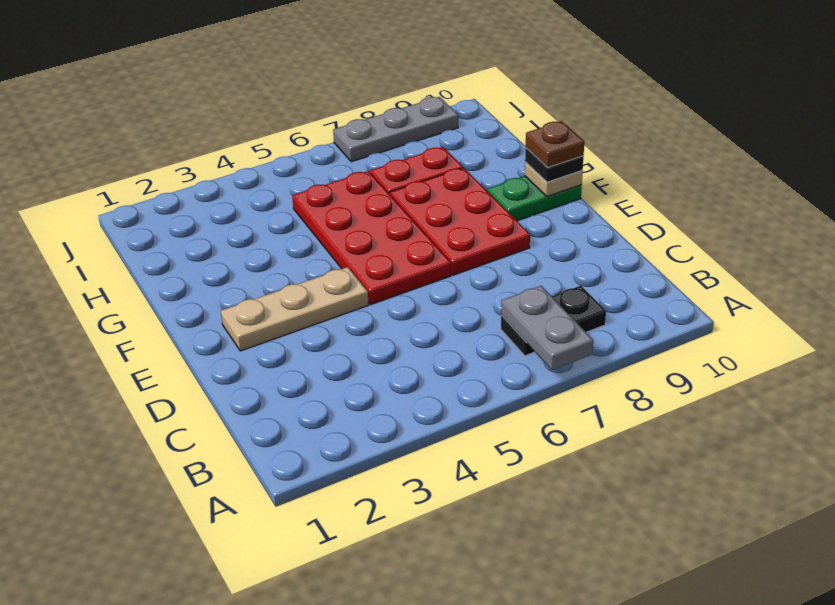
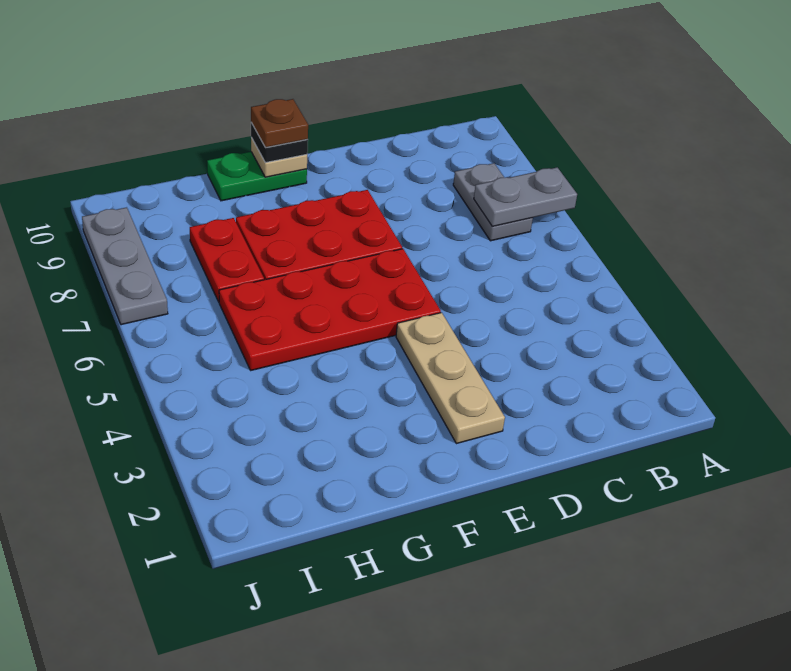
black 1x2 plate [501,286,606,356] -> grey 1x2 plate [453,163,533,241]
green 1x2 plate [487,176,582,221] -> green 1x2 plate turned to [207,152,307,201]

